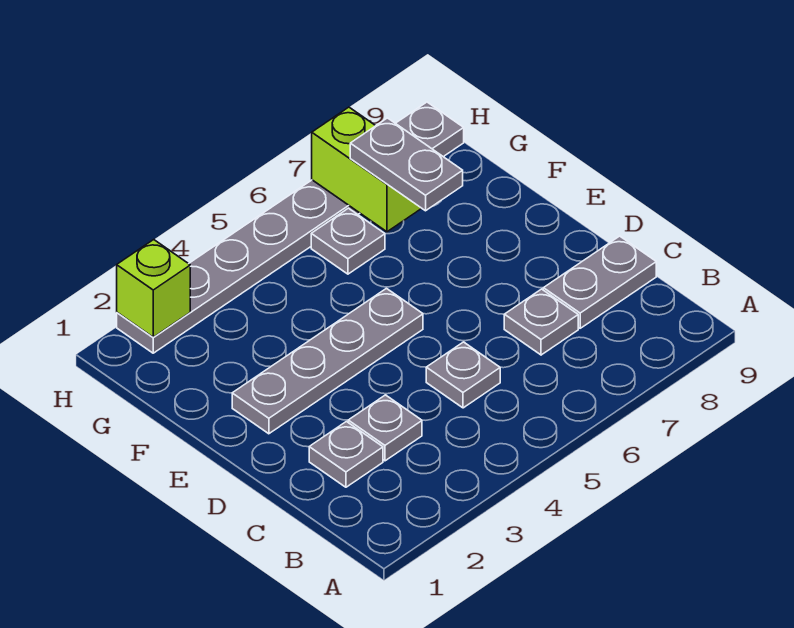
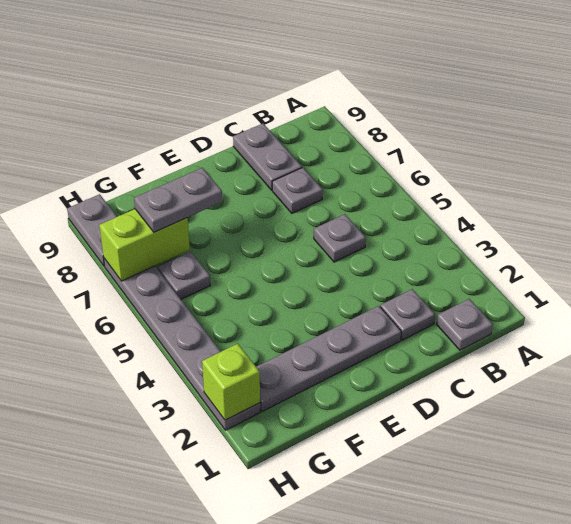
grey 1x1 plate [348,395,422,461] -> grey 1x1 plate moved to [437,299,493,350]
grey 1x4 plate [232,288,423,434] -> grey 1x4 plate turned to [256,306,401,412]

